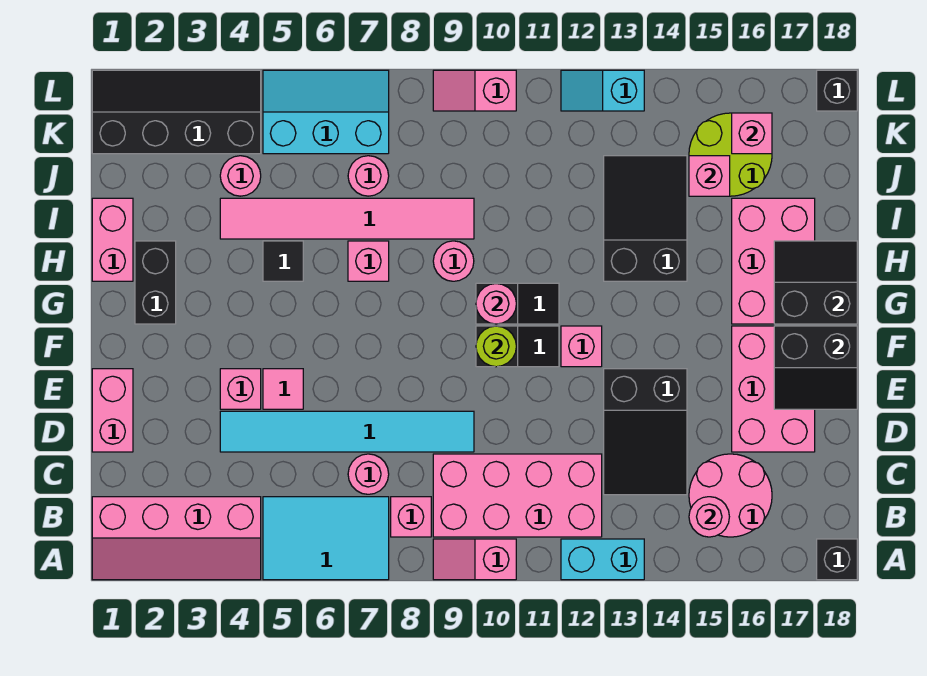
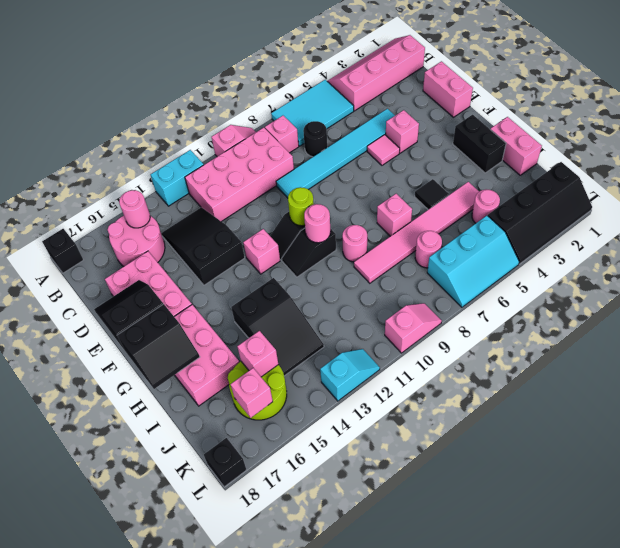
pink 1x1 round brick [348,454,389,494] -> black 1x1 round brick [303,121,327,157]

